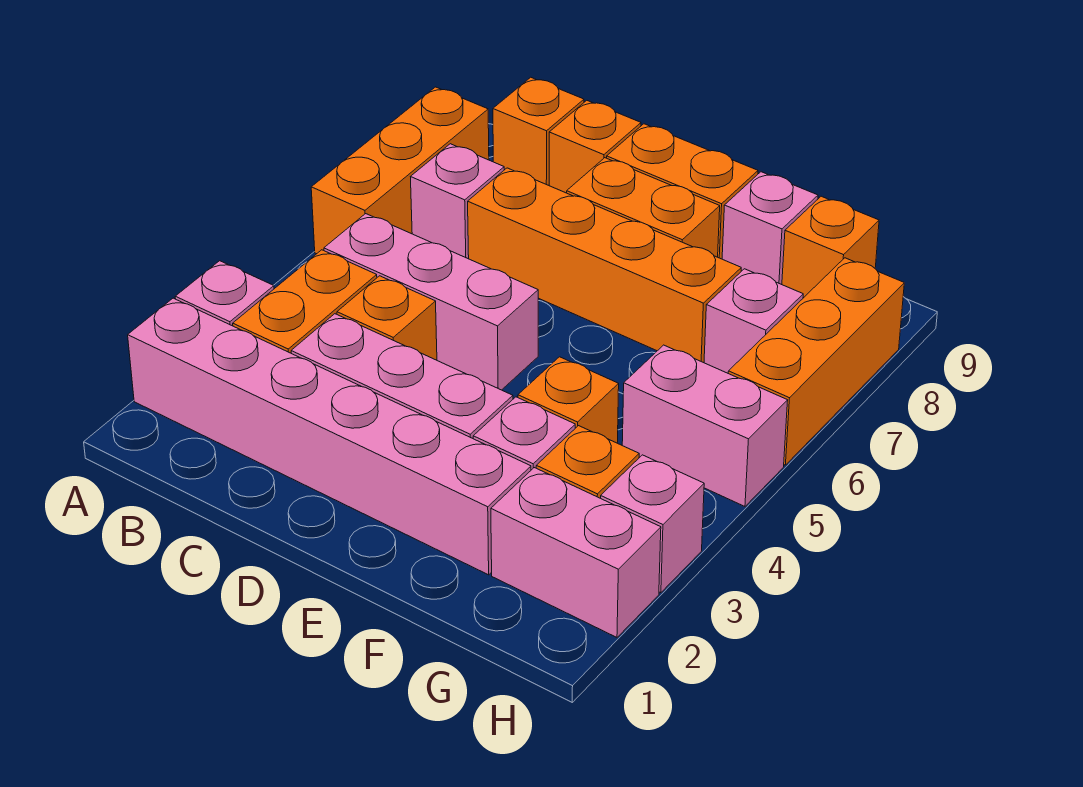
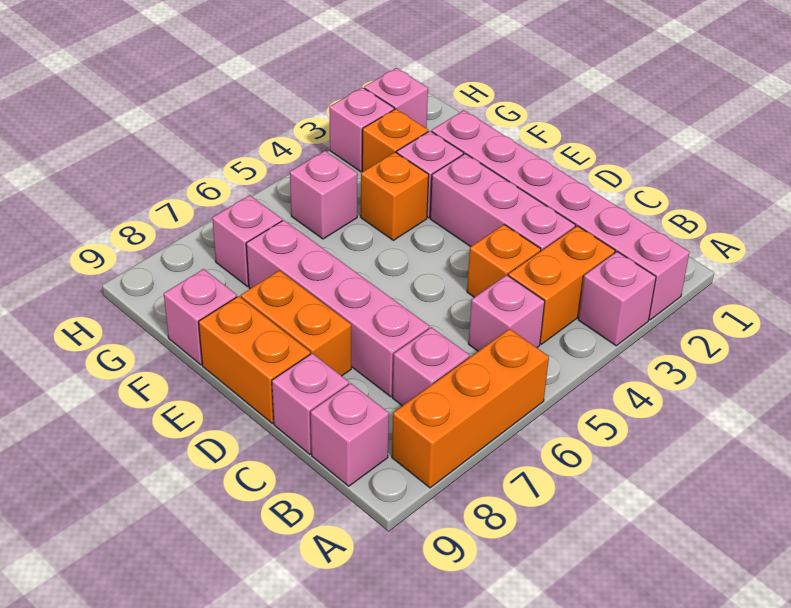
pink 1x3 brick [324,214,538,390] -> pink 1x1 brick [469,275,545,351]
orange 1x1 brick [493,77,584,185] -> pink 1x1 brick [311,383,389,486]
orange 1x4 brick [468,168,741,363] -> pink 1x4 brick [246,220,430,397]
orange 1x1 brick [549,101,641,193] -> pink 1x1 brick [272,353,349,454]
pink 1x2 brick [491,468,661,637] -> pink 1x1 brick [364,68,428,128]
pink 1x2 brick [622,345,788,506] -> pink 1x1 brick [290,151,358,239]
orange 1x1 brick [782,196,879,298] -> none
orange 1x3 brick [728,258,904,465] -> none

